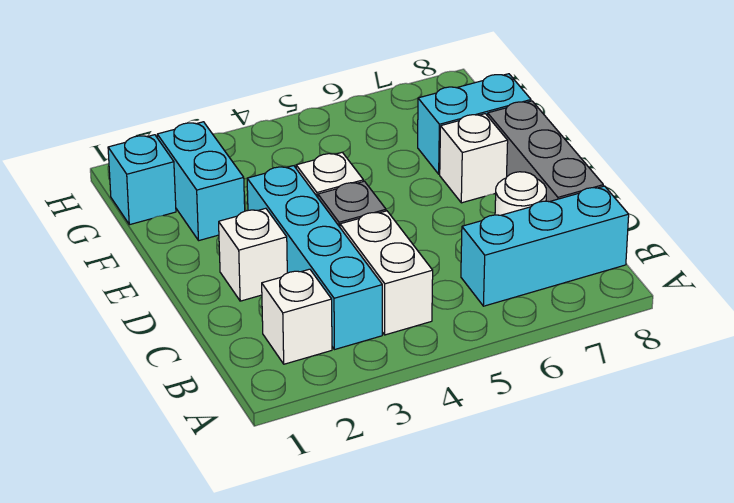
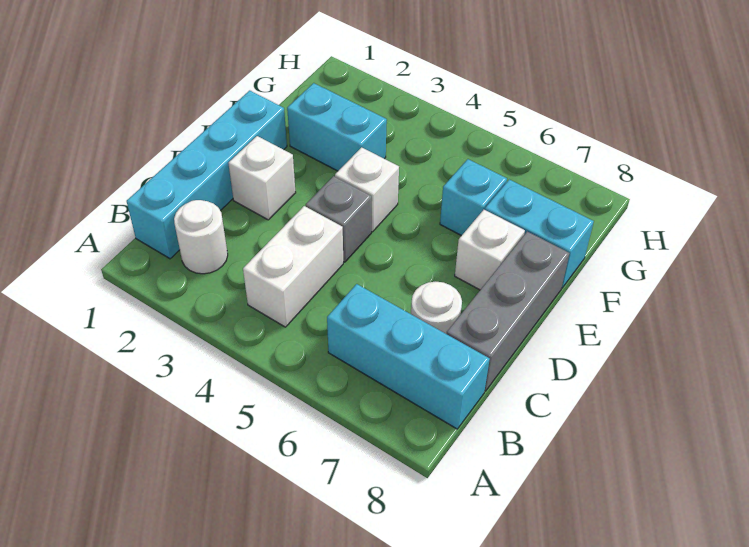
white 1x1 brick [262,269,332,364] -> white 1x1 round brick [174,200,228,274]
cyan 1x4 brick [247,166,382,350] -> cyan 1x4 brick moved to [127,91,287,259]
cyan 1x2 brick [157,122,245,241] -> cyan 1x2 brick turned to [287,83,387,171]
cyan 1x1 brick [108,135,176,225] -> cyan 1x1 brick moved to [440,159,507,236]

